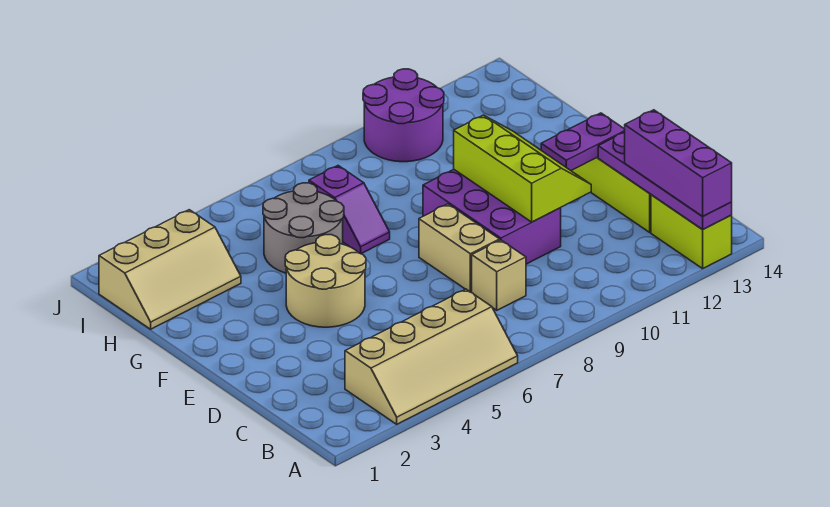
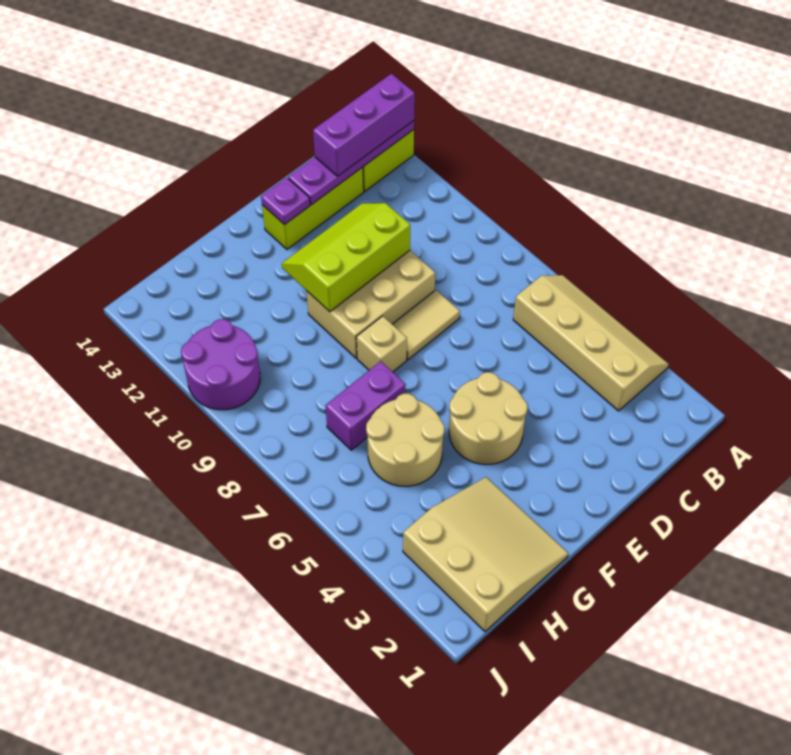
tan 1x1 brick [472,240,526,310] -> tan 1x1 brick moved to [356,316,407,372]
tan 1x2 brick [419,204,500,292] -> tan 1x2 tile [392,290,460,360]
purple 2x3 brick [423,169,561,264] -> tan 2x3 brick [306,250,435,358]
purple 1x2 plate [541,113,625,171] -> purple 1x1 plate [261,178,310,225]
grey 2x2 round brick [263,183,344,273] -> tan 2x2 round brick [366,394,444,486]
purple 1x2 slope [309,166,390,254] -> purple 1x2 brick [325,361,406,450]
tan 2x3 slope [99,210,241,329] -> tan 3x3 slope [403,477,568,632]

